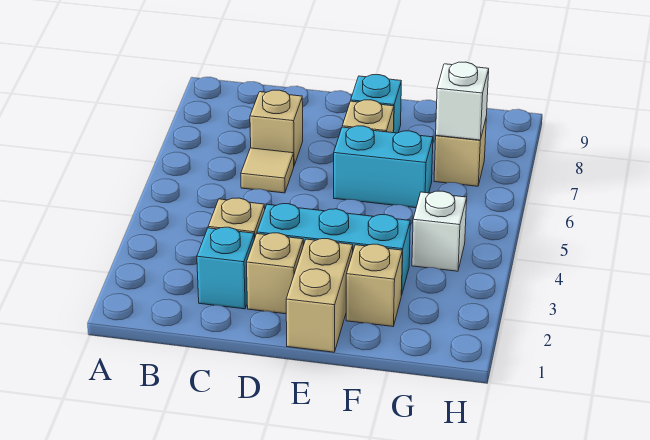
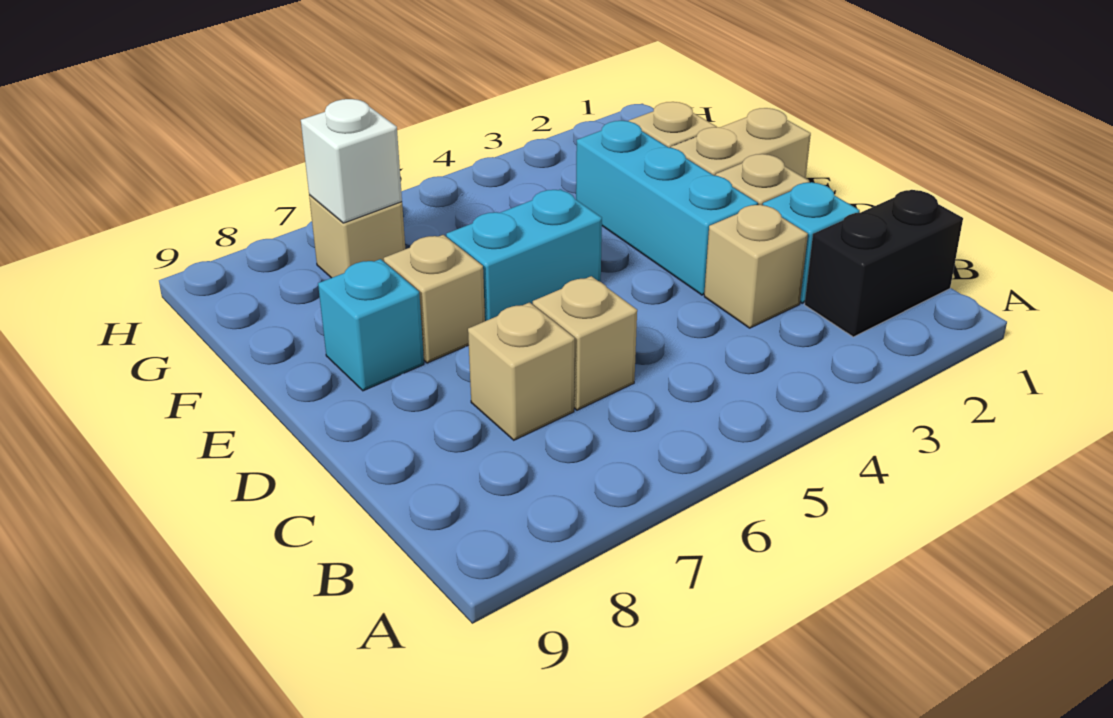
none -> black 1x2 brick [805,190,963,337]
tan 1x1 tile [241,148,294,193] -> tan 1x1 brick [533,276,637,410]
cyan 1x2 brick [334,126,433,208] -> cyan 1x2 brick turned to [446,189,602,321]
white 1x1 brick [412,191,467,271] -> none

